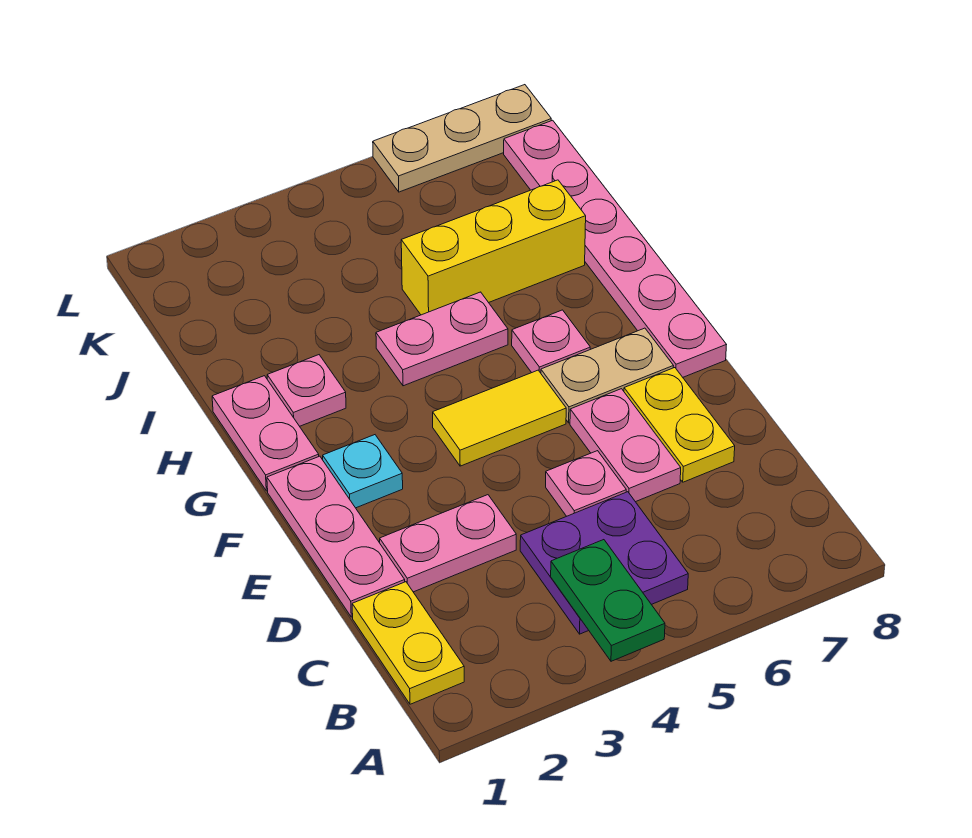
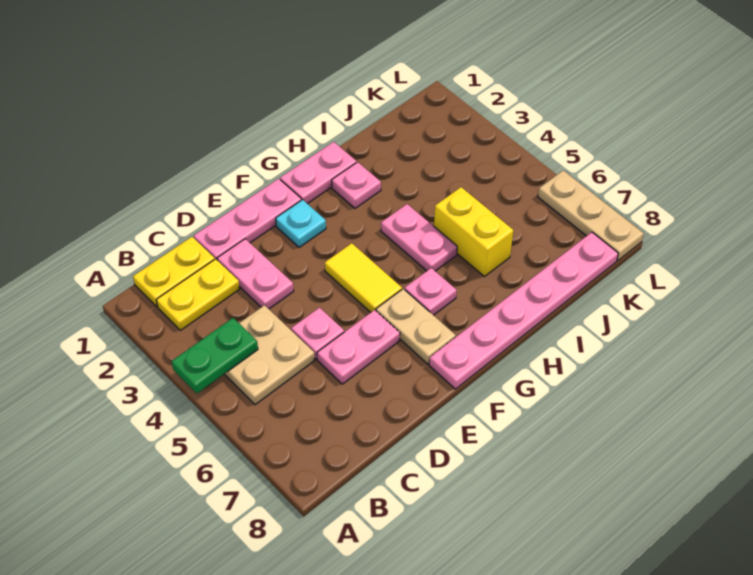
purple 2x2 plate [520,492,688,634] -> tan 2x2 plate [225,305,315,405]
yellow 1x2 plate [624,368,735,482] -> yellow 1x2 plate moved to [156,259,240,330]
yellow 1x3 brick [401,180,586,315] -> yellow 1x2 brick [434,187,513,277]

